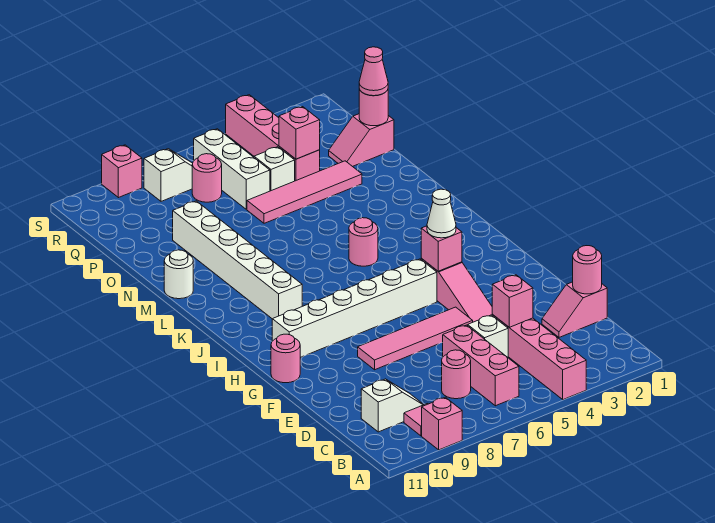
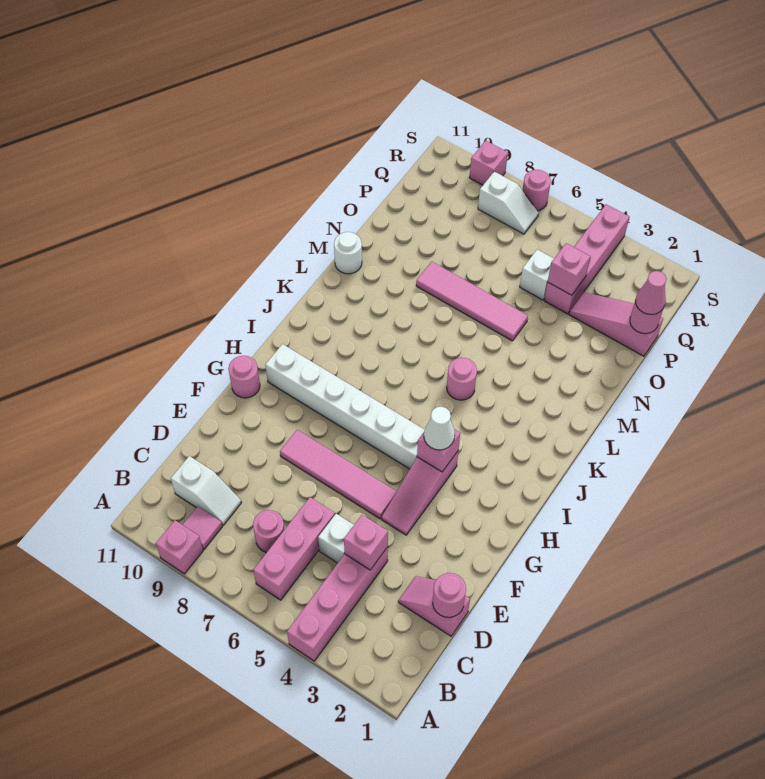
white 1x6 brick [173,201,302,319] -> none
pink 1x4 tile [247,161,362,223] -> pink 1x4 tile moved to [416,262,528,341]
pink 1x2 slope [329,114,394,167] -> pink 1x3 slope [569,292,663,356]
white 1x3 brick [194,129,270,209] -> none
pink 1x1 round brick [192,154,222,202] -> pink 1x1 round brick moved to [522,170,551,211]

